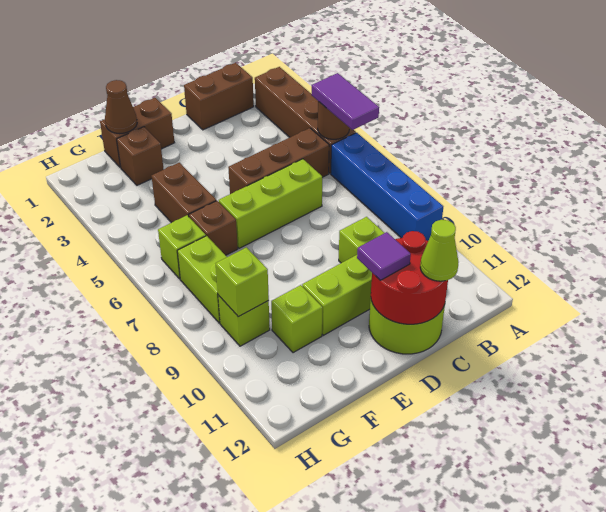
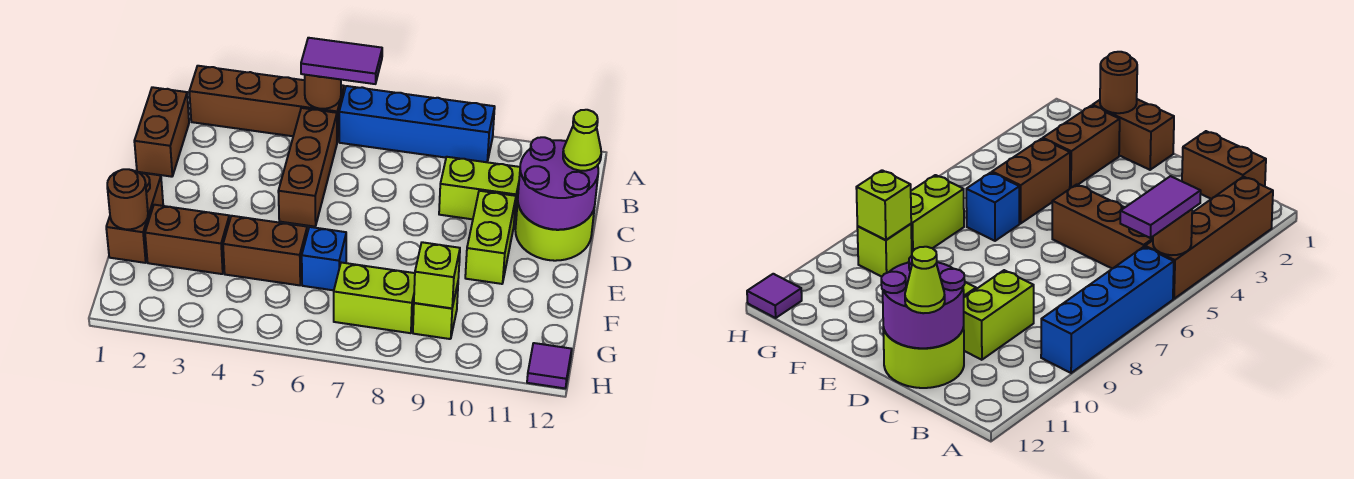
lime 1x3 brick [219,159,322,248] -> none
red 2x2 round brick [371,231,448,324] -> purple 2x2 round brick [518,137,598,230]
purple 1x1 tile [357,232,411,281] -> purple 1x1 tile moved to [527,343,572,388]
brown 1x1 cone [105,80,137,134] -> brown 1x1 round brick [107,169,148,229]
brown 1x1 brick [117,127,164,185] -> brown 1x2 brick [145,205,230,274]
brown 1x1 brick [189,201,238,255] -> blue 1x1 brick [302,227,346,290]
lime 1x1 brick [271,285,322,353] -> none
lime 1x1 brick [158,215,206,279] -> none

